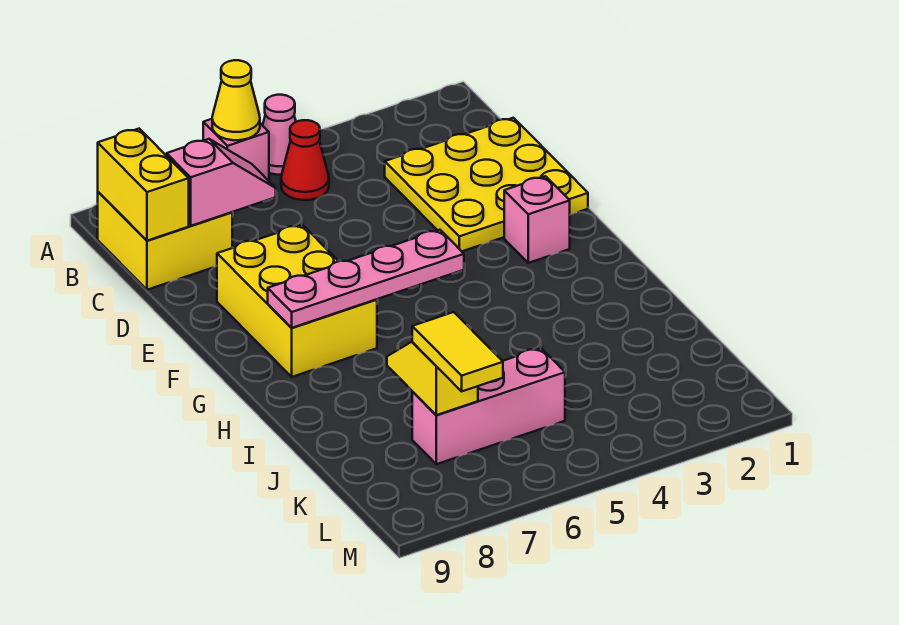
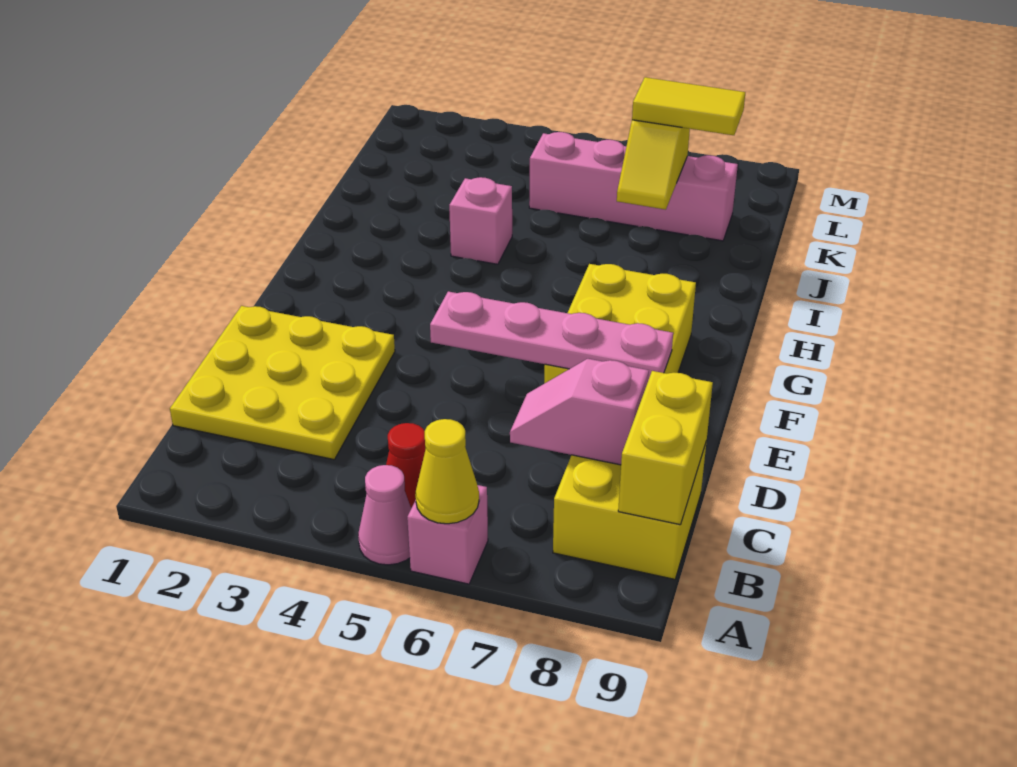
pink 1x1 brick [504,176,570,263] -> pink 1x1 brick moved to [449,177,512,264]
pink 1x4 plate [268,230,464,328] -> pink 1x4 plate moved to [430,291,673,380]
pink 1x3 brick [412,348,565,464] -> pink 1x4 brick [529,132,738,241]
yellow 1x2 tile [412,312,503,391] -> yellow 1x2 tile turned to [632,77,745,135]

